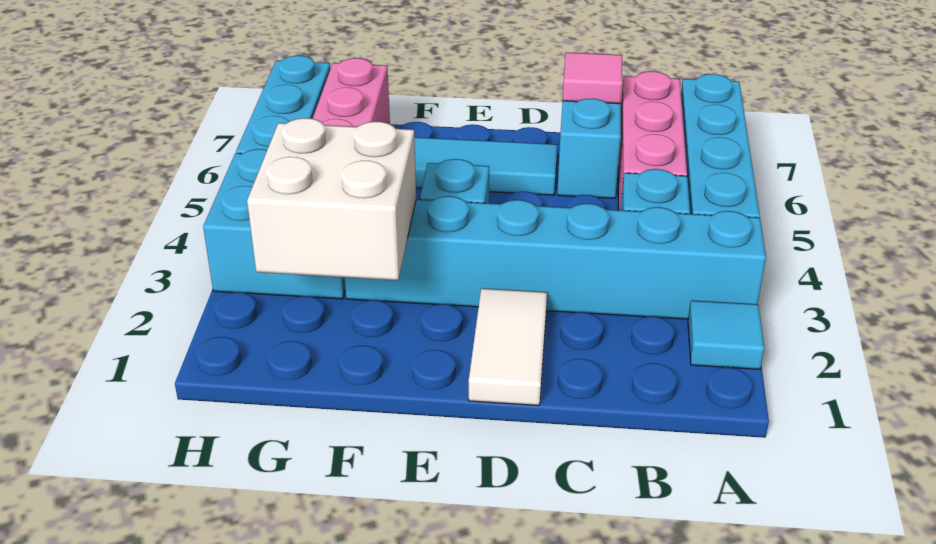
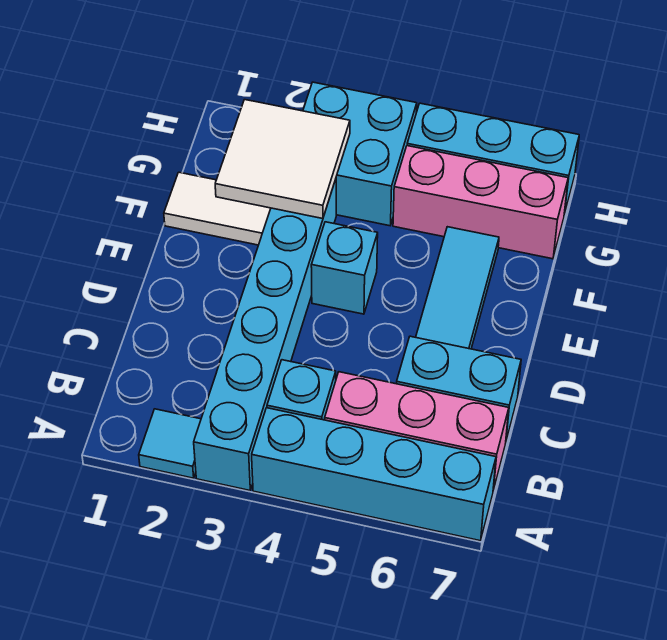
pink 1x1 tile [563,52,622,104] -> none
white 1x2 tile [469,288,547,406] -> white 1x2 tile moved to [164,172,271,245]
white 2x2 brick [247,118,416,280] -> white 2x2 tile [215,100,350,219]

